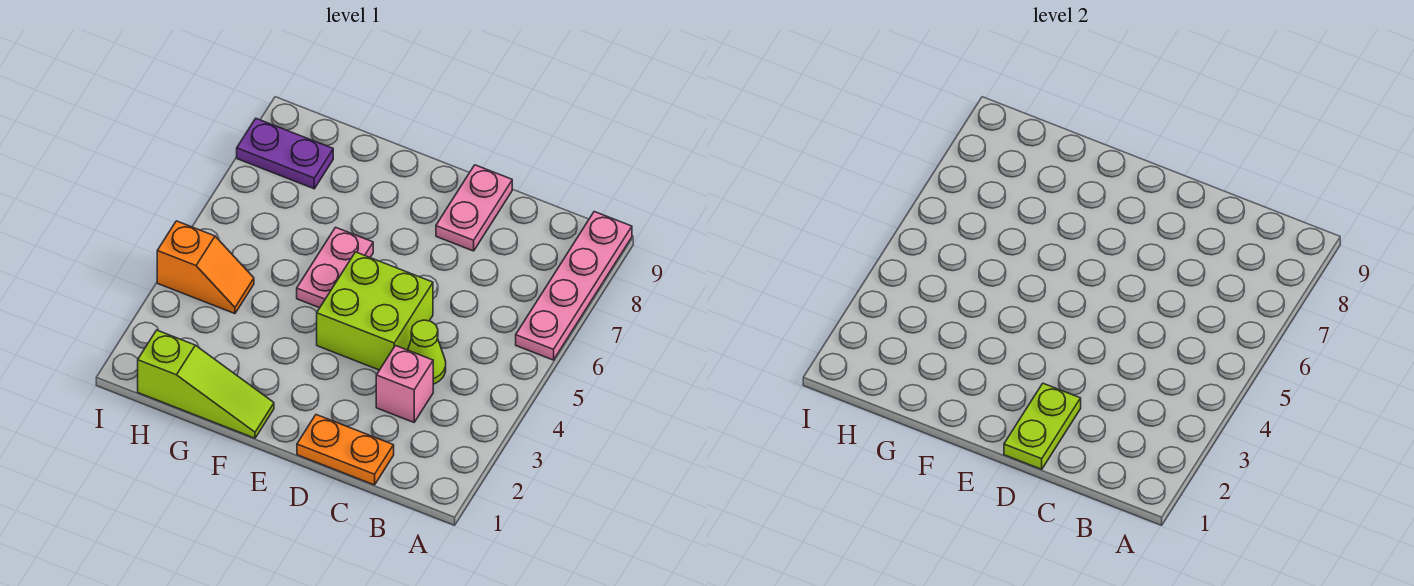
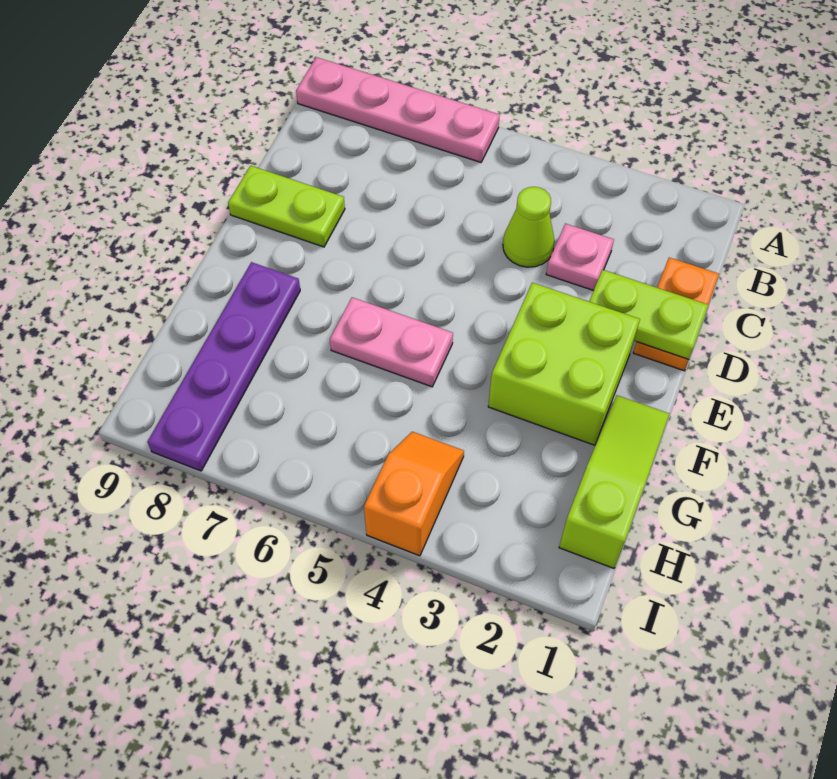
pink 1x1 brick [376,346,433,422] -> pink 1x1 plate [546,224,614,291]
lime 2x2 brick [317,252,433,370] -> lime 2x2 brick moved to [488,283,640,445]
pink 1x2 plate [436,165,512,251] -> lime 1x2 plate [228,166,345,247]
purple 1x2 plate [237,119,333,189] -> purple 1x4 plate [147,262,300,471]

